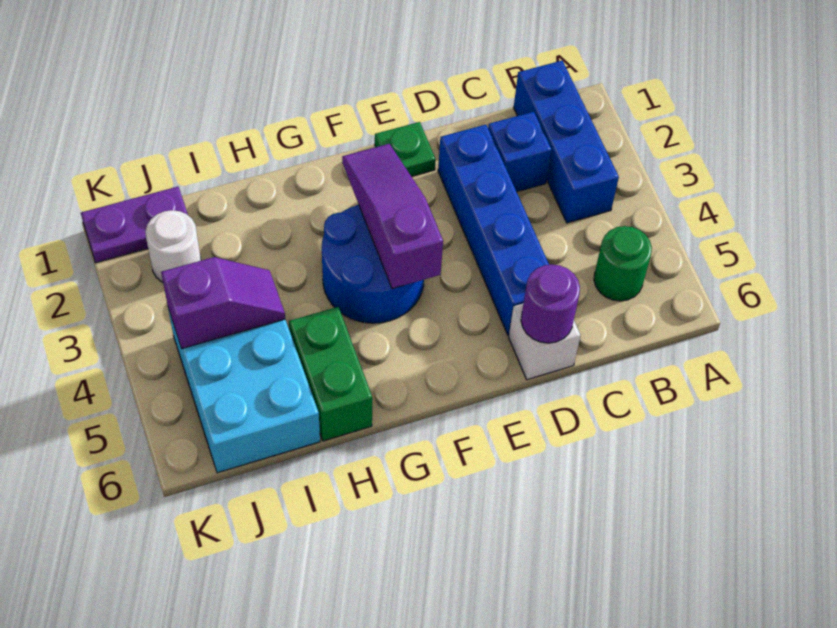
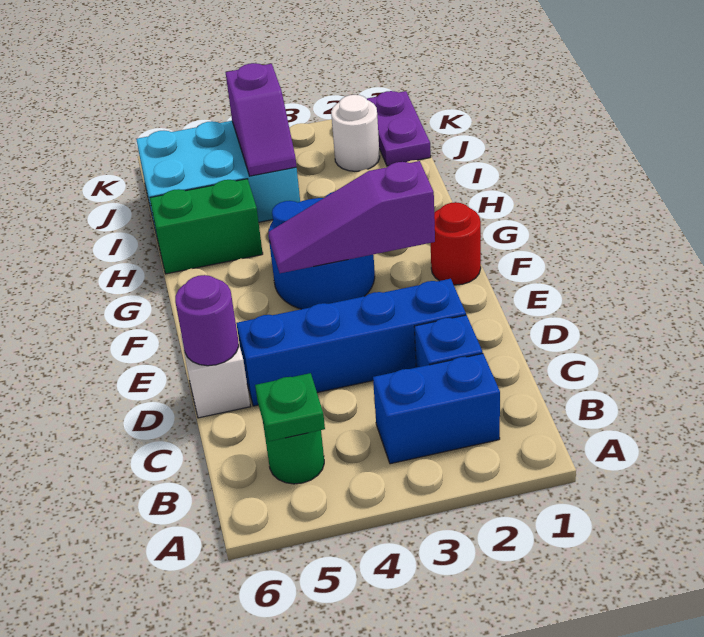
blue 1x3 brick [514,61,619,223] -> blue 1x2 brick [373,354,500,464]
green 1x1 plate [375,122,436,176] -> green 1x1 plate moved to [255,373,325,441]
none -> red 1x1 round brick [431,202,481,285]
purple 1x3 slope [342,144,443,289] -> purple 1x3 slope turned to [269,161,435,273]

